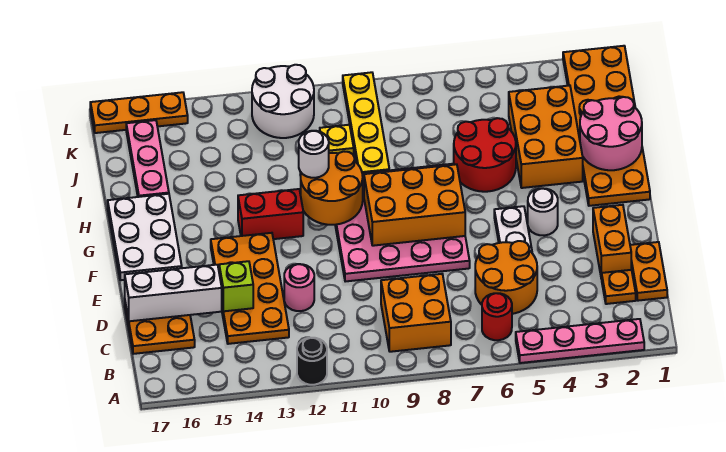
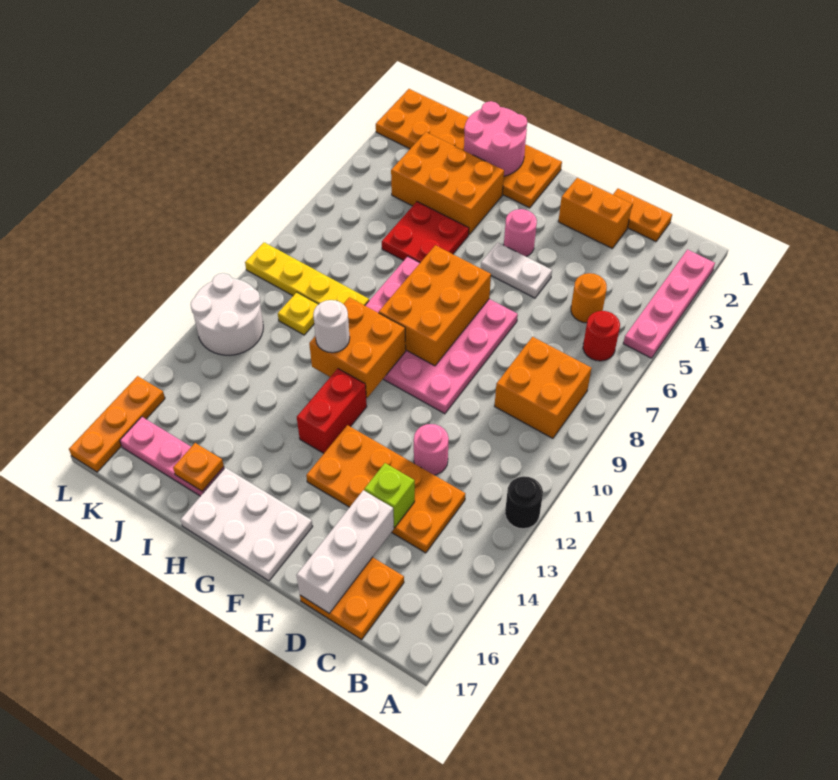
orange 1x1 plate [602,270,636,304] -> orange 1x1 plate moved to [173,443,224,491]
orange 2x2 round brick [475,241,537,314] -> orange 1x1 round brick [571,273,607,323]
white 1x1 round brick [528,188,558,236] -> pink 1x1 round brick [504,209,537,256]
orange 2x2 round brick [301,152,363,225] -> orange 2x2 brick [309,297,406,398]
red 2x2 round brick [454,118,516,192] -> red 2x2 plate [382,202,469,262]

